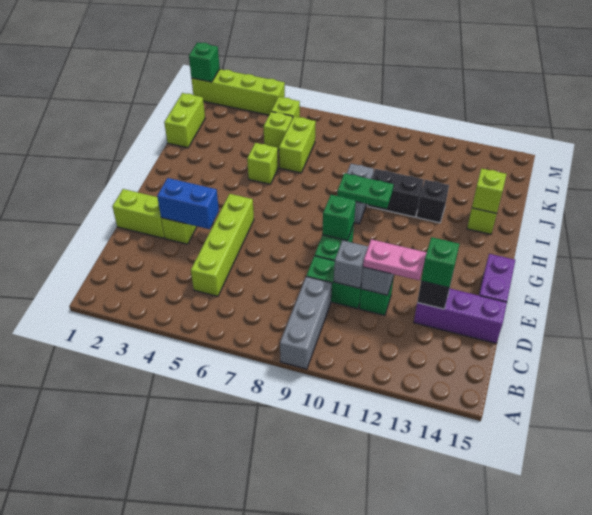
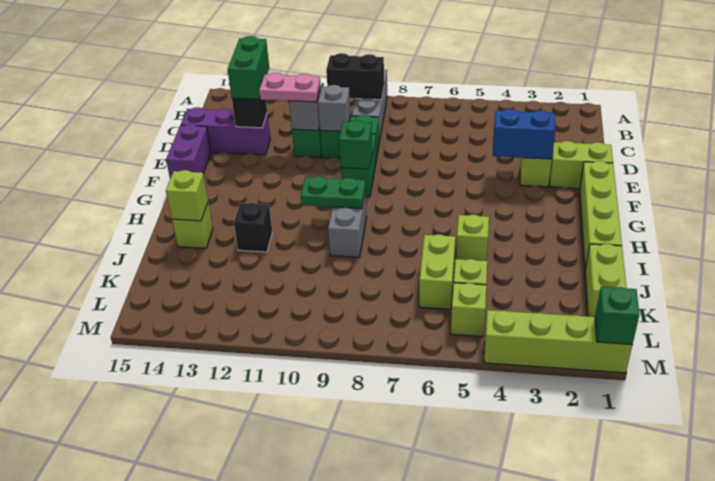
lime 1x4 brick [191,194,254,296] -> lime 1x4 brick moved to [580,161,622,269]
green 1x1 brick [421,237,459,288] -> green 1x2 brick [228,36,269,100]
black 1x2 brick [367,169,424,217] -> black 1x2 brick moved to [326,53,384,100]

